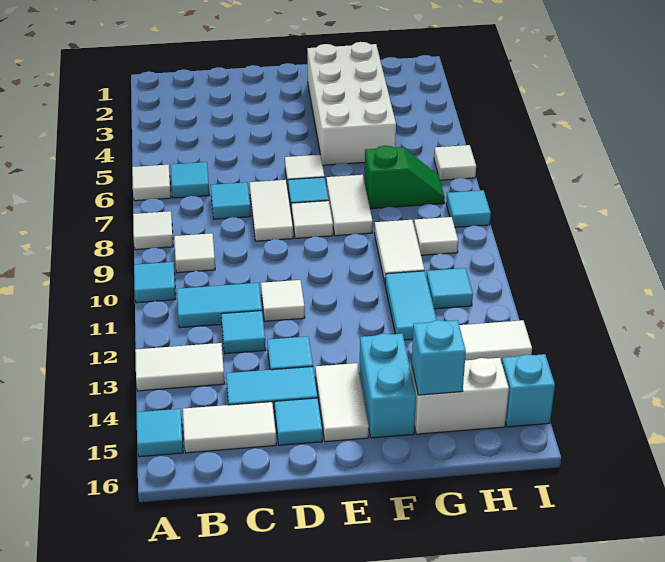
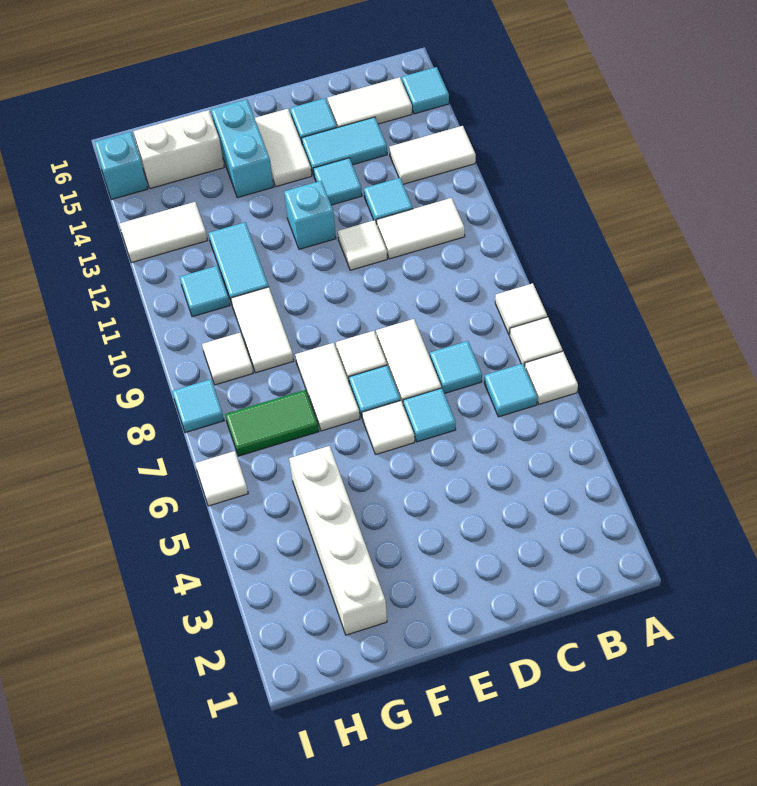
cyan 1x1 tile [134,262,176,303] -> cyan 1x1 tile moved to [403,388,456,442]
white 1x1 tile [174,233,215,273] -> white 1x1 tile moved to [510,317,562,366]
cyan 1x2 tile [177,283,262,328] -> white 1x2 tile [377,198,465,259]
white 2x4 brick [307,42,396,165] -> white 1x4 brick [289,446,387,635]
green 1x2 slope [365,146,445,209] -> green 1x2 tile [225,390,319,456]
cyan 1x1 brick [412,320,466,395] -> cyan 1x1 brick moved to [284,181,336,249]

